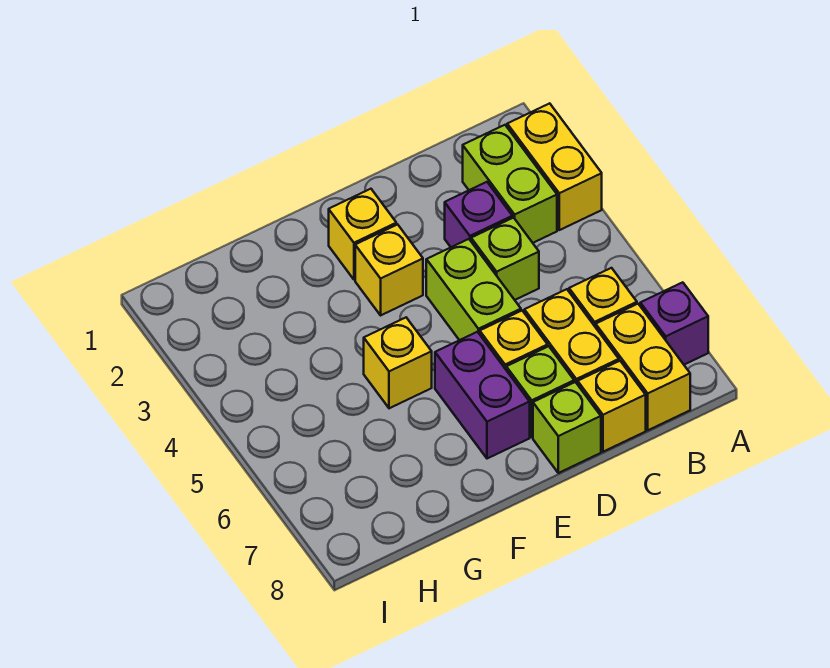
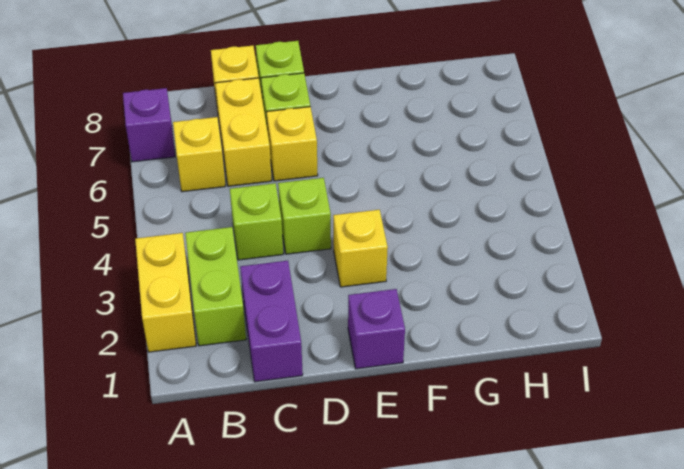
yellow 1x2 brick [596,304,690,430] -> none
purple 1x1 brick [445,182,512,247] -> purple 1x1 brick moved to [348,289,405,369]
lime 1x2 brick [426,239,521,340] -> lime 1x1 brick [278,178,331,254]
yellow 1x1 brick [329,189,396,280] -> none
purple 1x2 brick [435,332,530,459] -> purple 1x2 brick moved to [240,261,303,382]
yellow 1x1 brick [364,318,432,408] -> none

